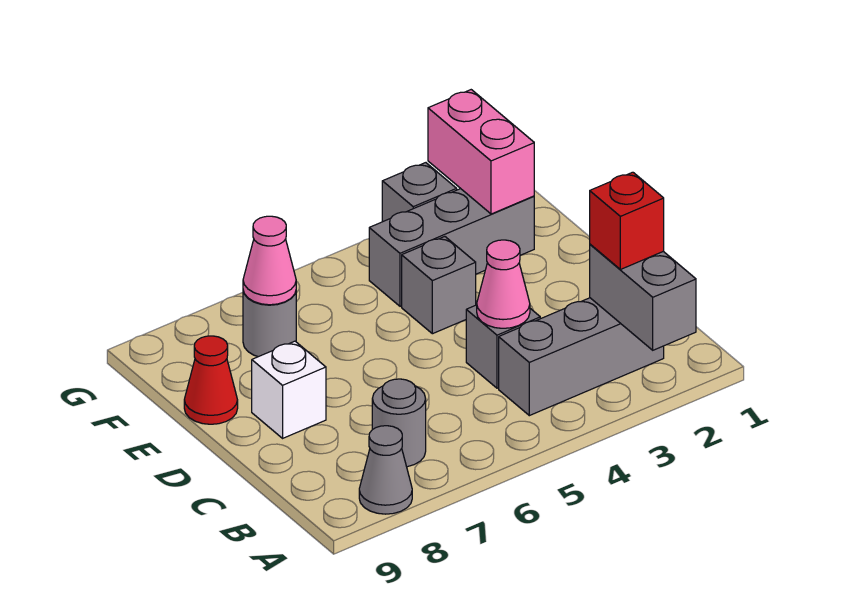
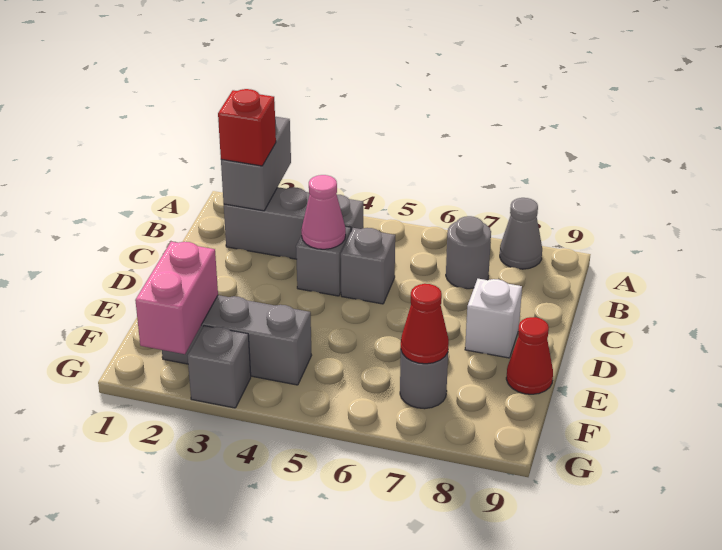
grey 1x1 brick [402,237,476,334] -> grey 1x1 brick moved to [341,228,395,304]
pink 1x1 cone [243,216,296,305] -> red 1x1 cone [401,284,449,364]

